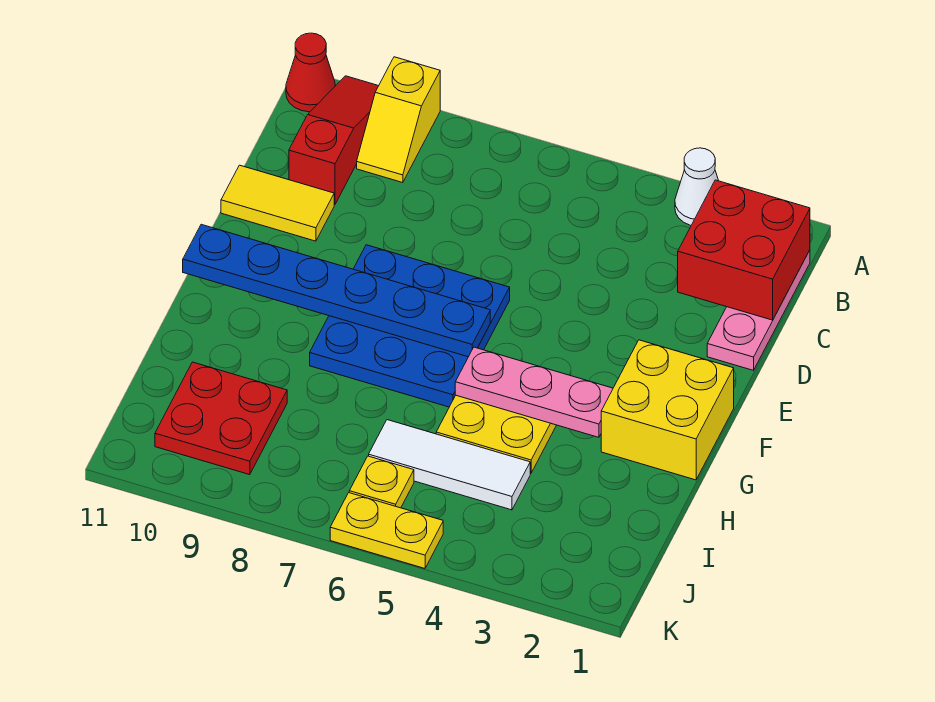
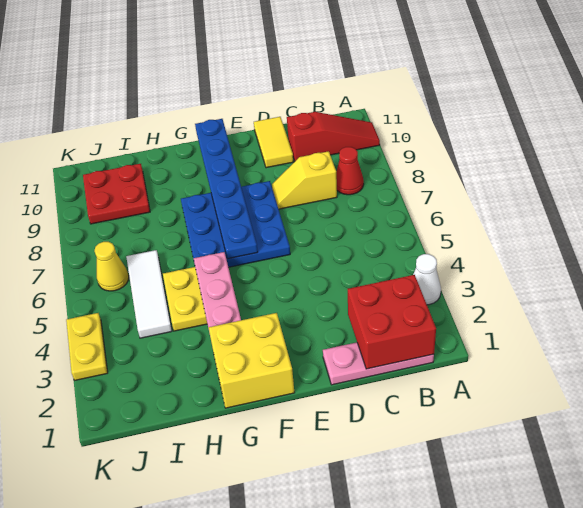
yellow 1x2 slope [357,57,440,183] -> yellow 1x2 slope moved to [272,151,337,209]
red 1x1 cone [286,33,335,112] -> red 1x1 cone moved to [336,147,364,195]
yellow 1x1 plate [349,456,414,508] -> yellow 1x1 cone [95,242,129,291]
yellow 1x2 plate [330,493,443,568] -> yellow 1x2 plate moved to [66,313,108,380]

